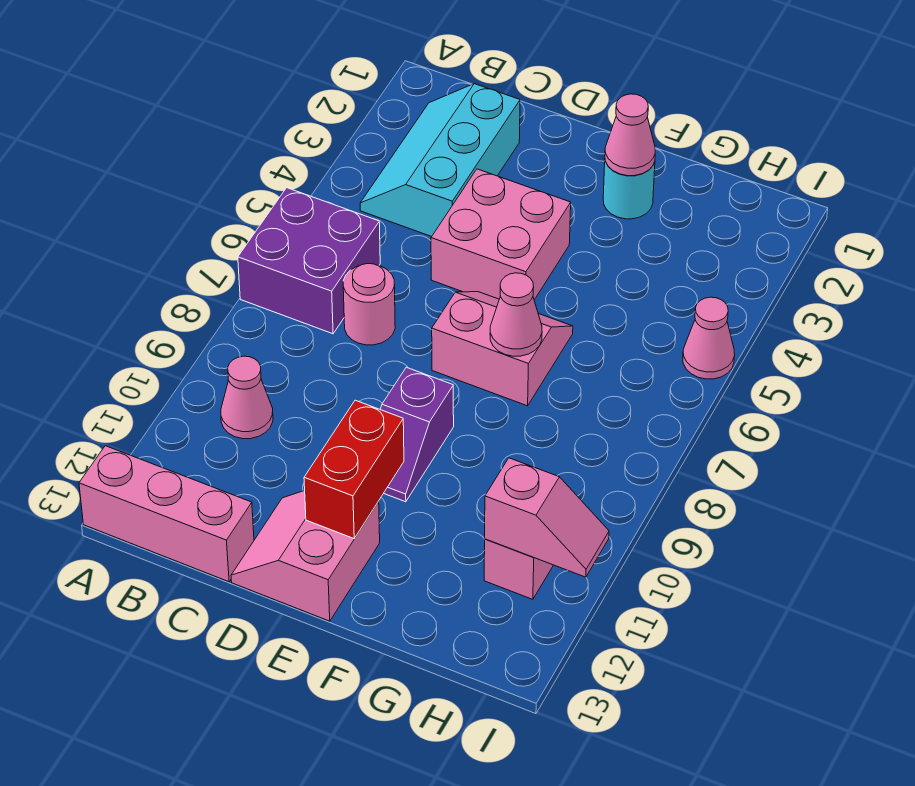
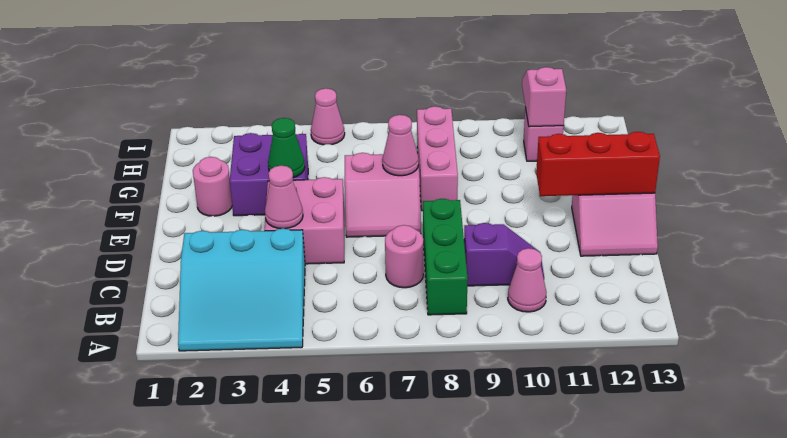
purple 2x2 brick [238,188,380,334] -> purple 2x2 brick moved to [230,133,308,216]
pink 1x3 brick [79,446,254,582] -> pink 1x3 brick moved to [417,106,458,211]
cyan 2x3 slope [360,84,520,237] -> cyan 3x3 slope [178,228,305,351]
none -> green 1x3 brick [423,199,468,315]
pink 2x2 slope [432,292,573,406] -> pink 2x2 slope turned to [345,153,421,237]
purple 1x2 slope [380,367,454,502] -> purple 1x2 slope moved to [464,223,544,286]
red 1x2 brick [304,400,404,538] -> red 1x3 brick [536,132,660,196]
cyan 1x1 round brick [603,161,655,219] -> pink 1x1 round brick [193,157,232,216]
pink 1x1 cone [605,94,655,176] -> pink 1x1 cone moved to [265,166,303,229]
none -> green 1x1 cone [268,118,305,178]

